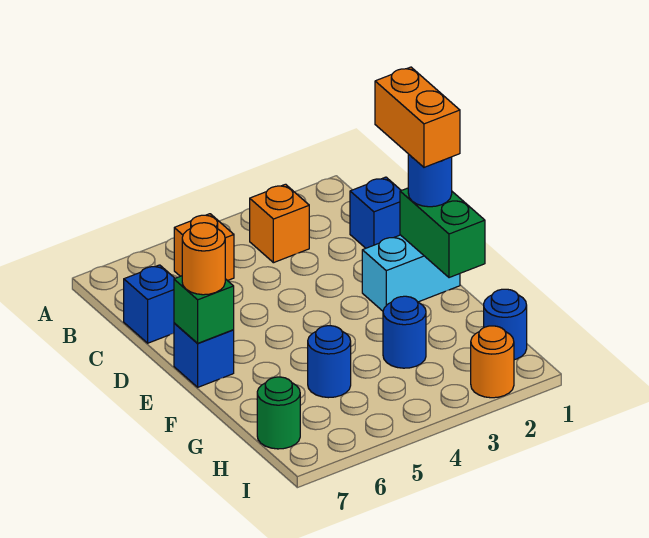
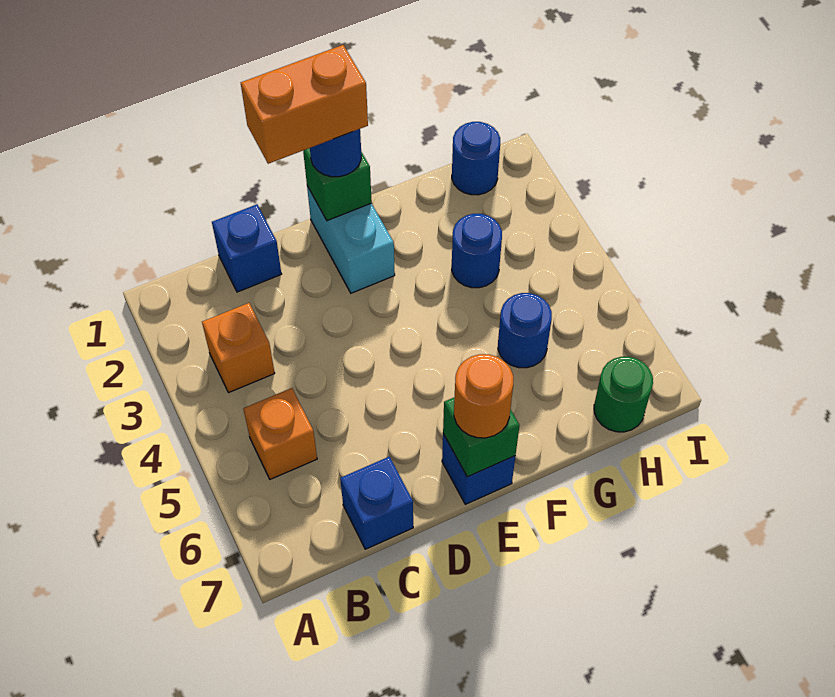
green 1x2 brick [400,188,485,278] -> green 1x1 brick [303,148,372,221]
orange 1x1 round brick [471,326,514,398] -> none

